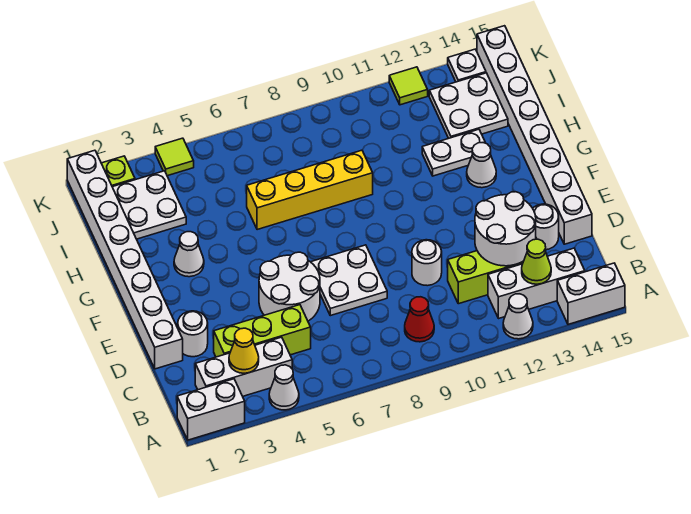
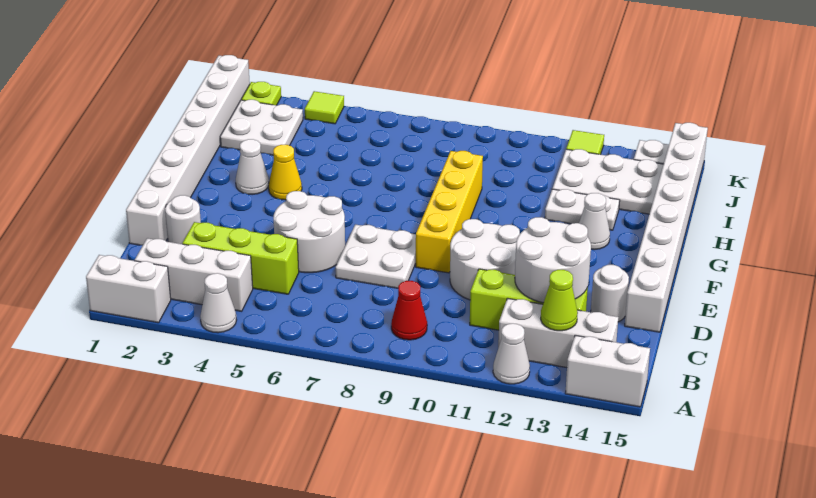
yellow 1x1 cone [229,328,259,373] -> yellow 1x1 cone moved to [269,145,302,200]
white 1x1 round brick [412,240,442,286] -> white 2x2 round brick [450,219,520,300]
yellow 1x4 brick [247,150,373,230] -> yellow 1x4 brick turned to [416,151,483,273]
white 2x2 plate [429,73,508,138] -> white 2x3 plate [552,149,663,214]

